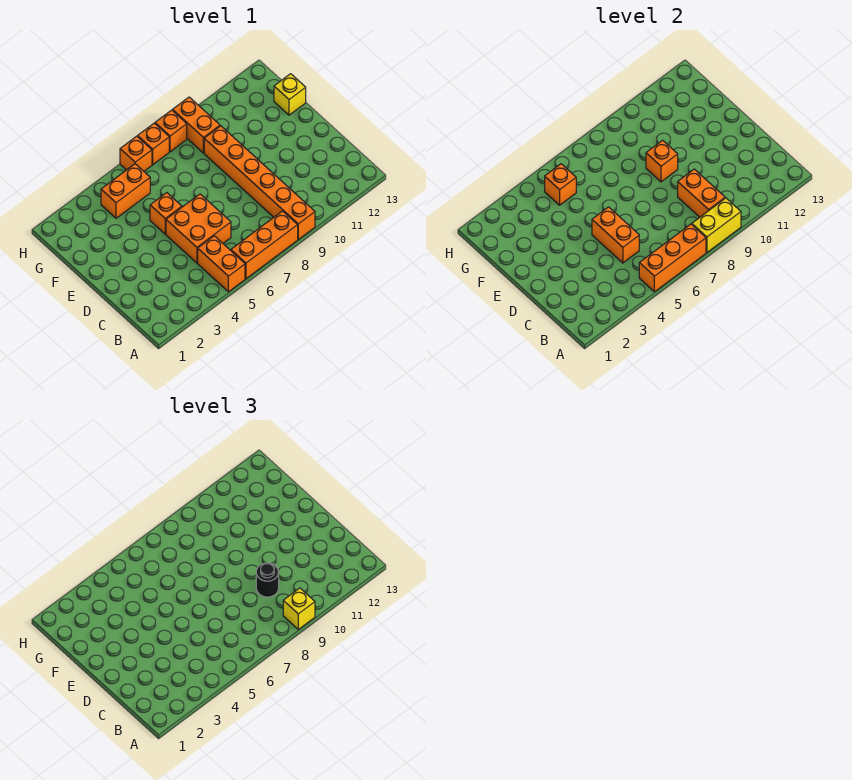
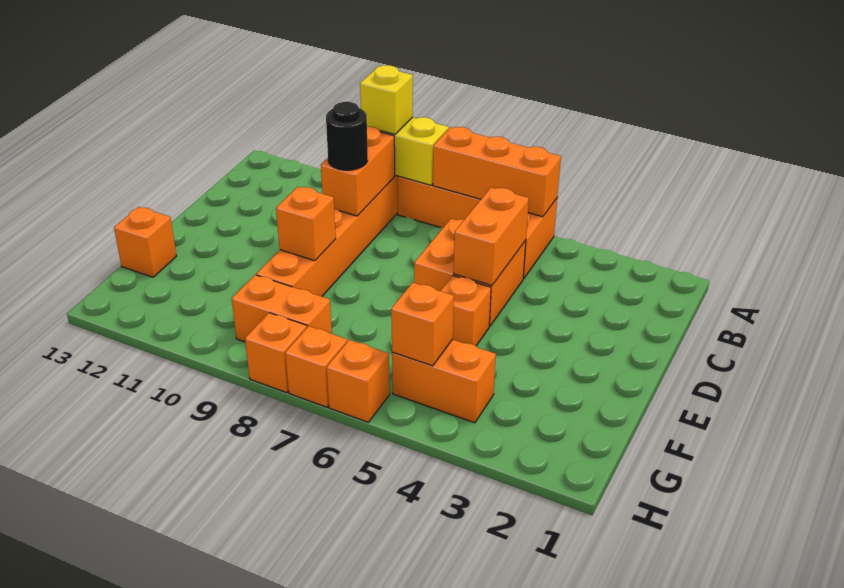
yellow 1x1 brick [274,74,306,115] -> orange 1x1 brick [114,207,176,277]
orange 1x2 brick [173,97,220,153] -> orange 1x2 brick turned to [232,275,332,342]

